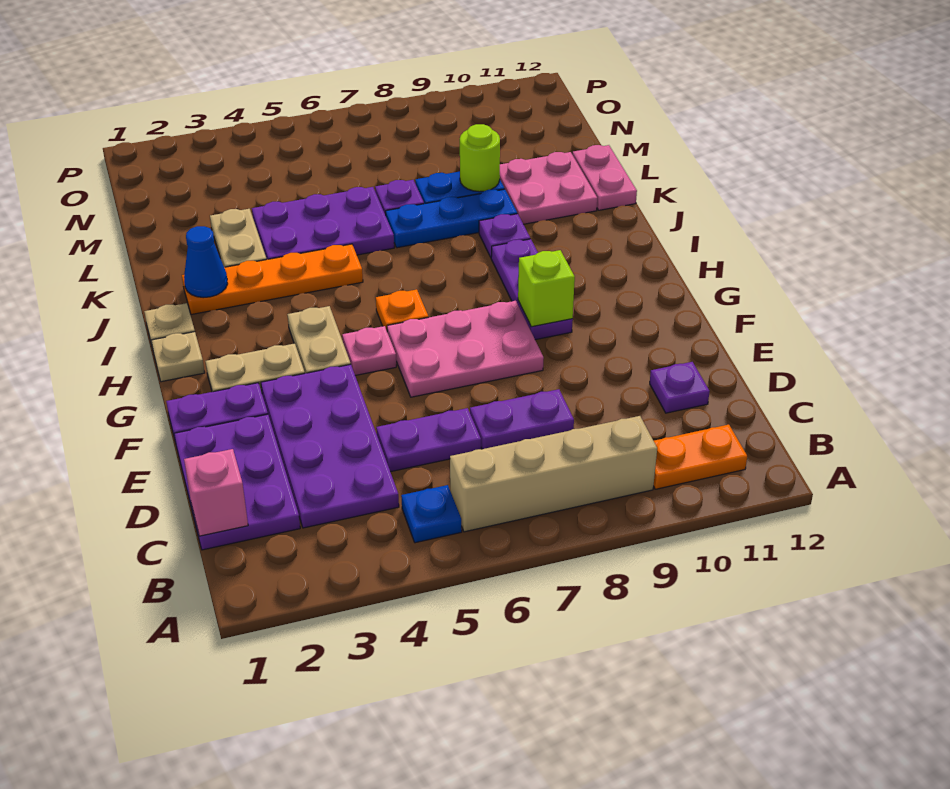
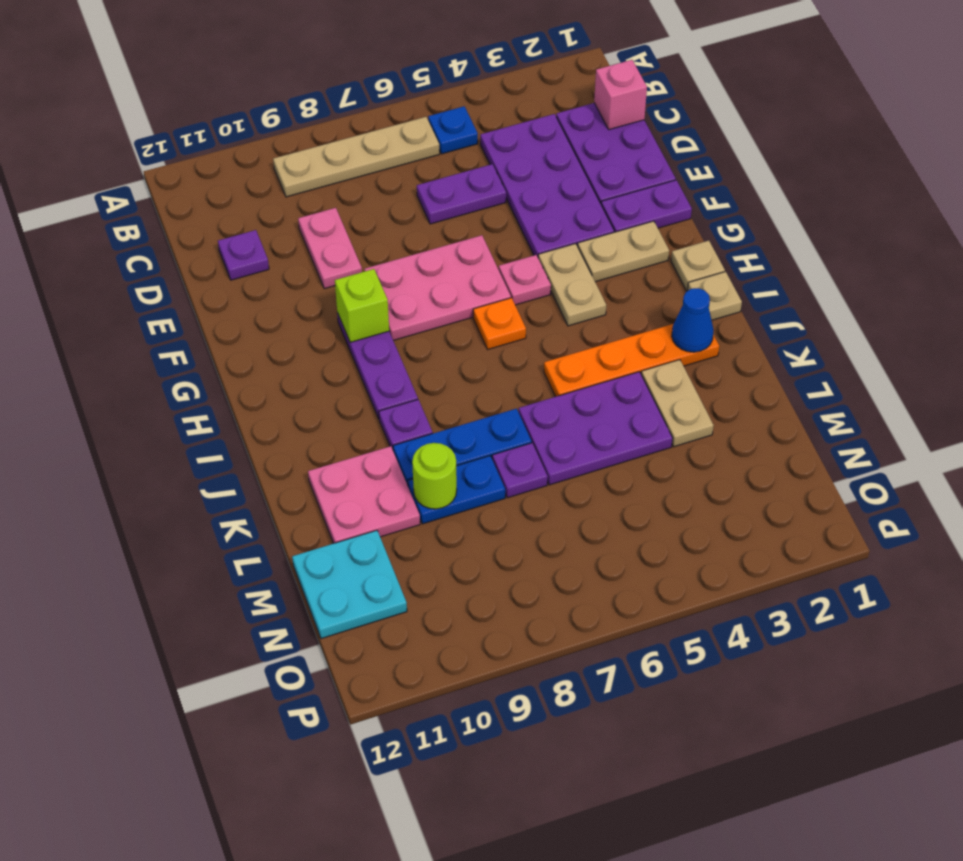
tan 1x4 brick [450,416,657,532] -> tan 1x4 plate [273,117,440,197]
orange 1x2 plate [654,425,747,489] -> none
purple 1x2 plate [470,389,574,449] -> none
pink 1x2 plate [572,145,637,210] -> pink 1x2 plate moved to [298,208,362,289]
none -> cyan 2x2 plate [292,530,407,639]

